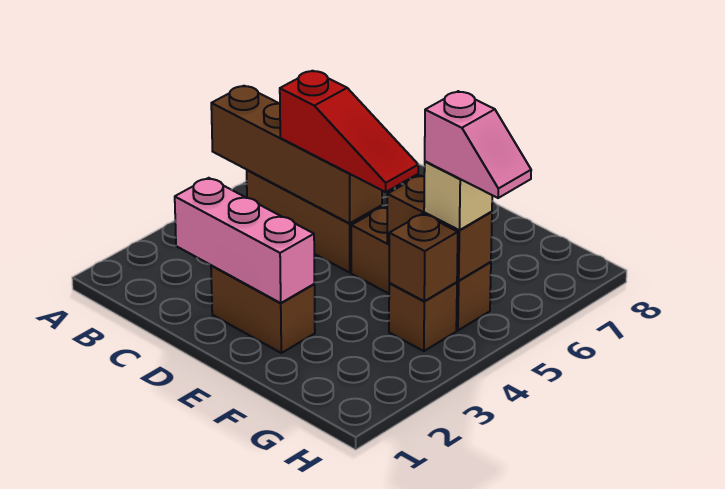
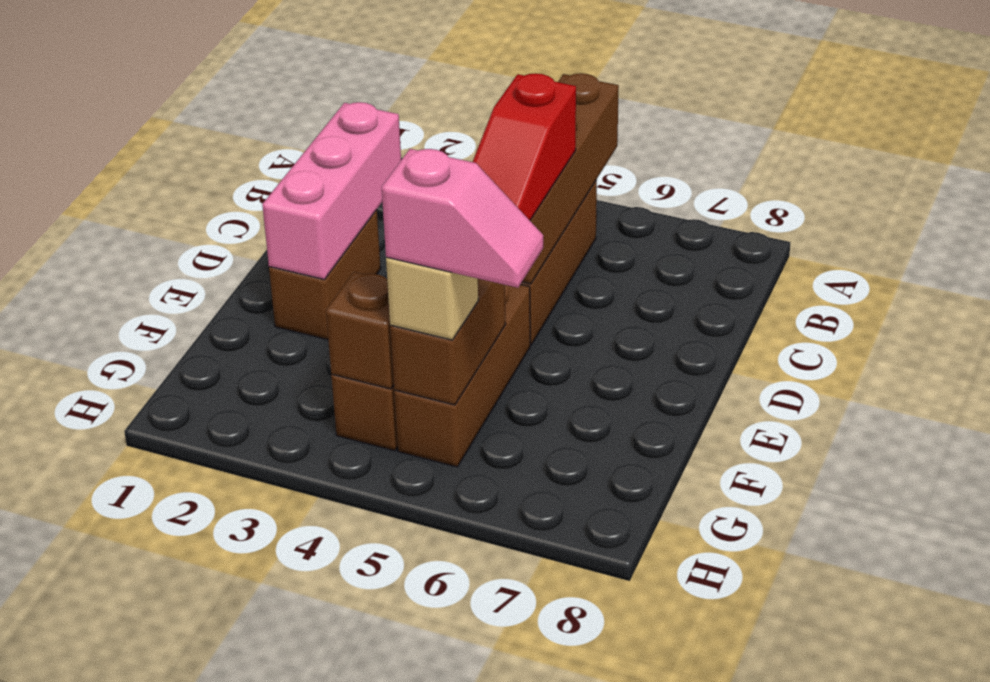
pink 1x2 slope [425,91,531,198] -> pink 1x2 slope turned to [382,149,543,288]

